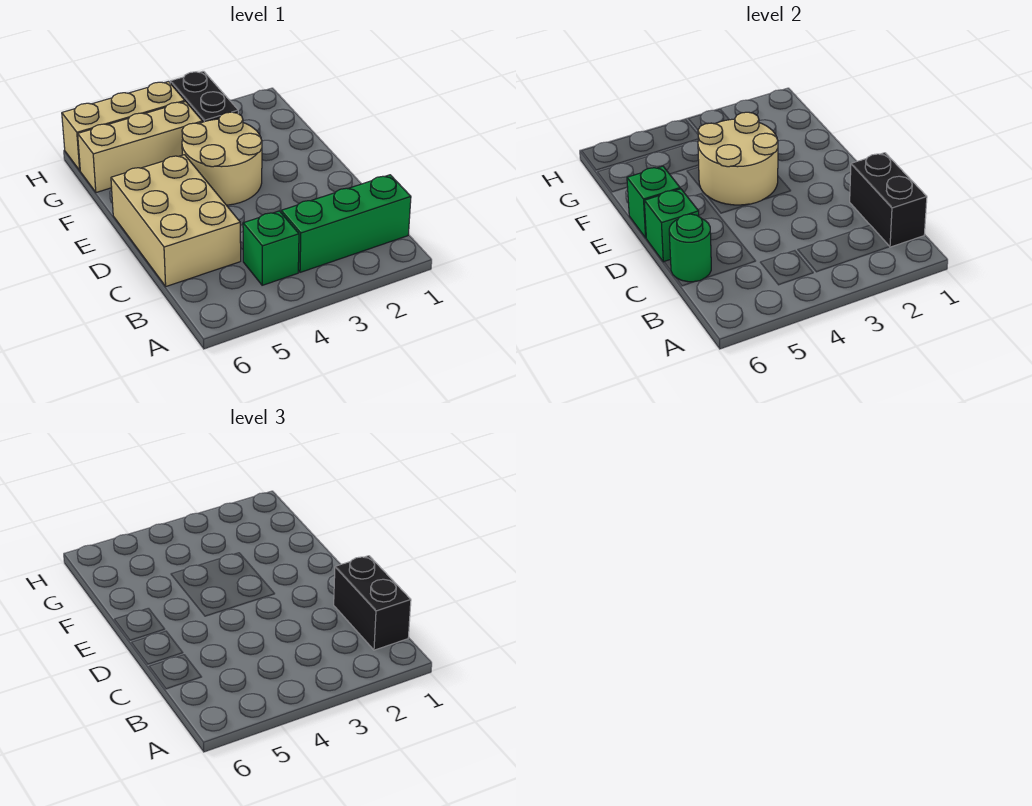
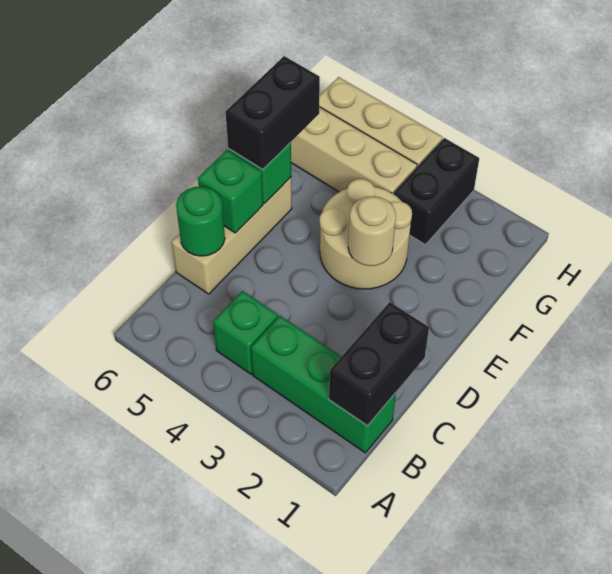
black 1x2 brick [334,556,411,650] -> black 1x2 brick moved to [225,56,320,169]
tan 2x3 brick [111,155,241,286] -> tan 1x3 brick [172,177,292,294]
tan 2x2 round brick [698,112,778,205] -> tan 1x1 round brick [348,196,396,266]

